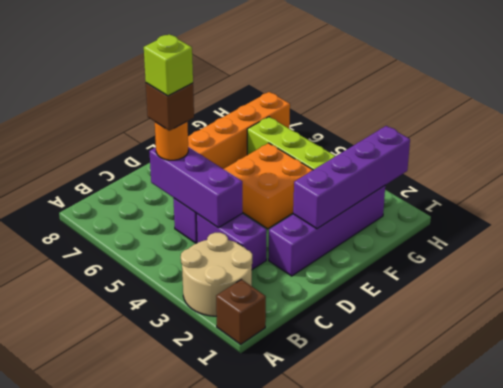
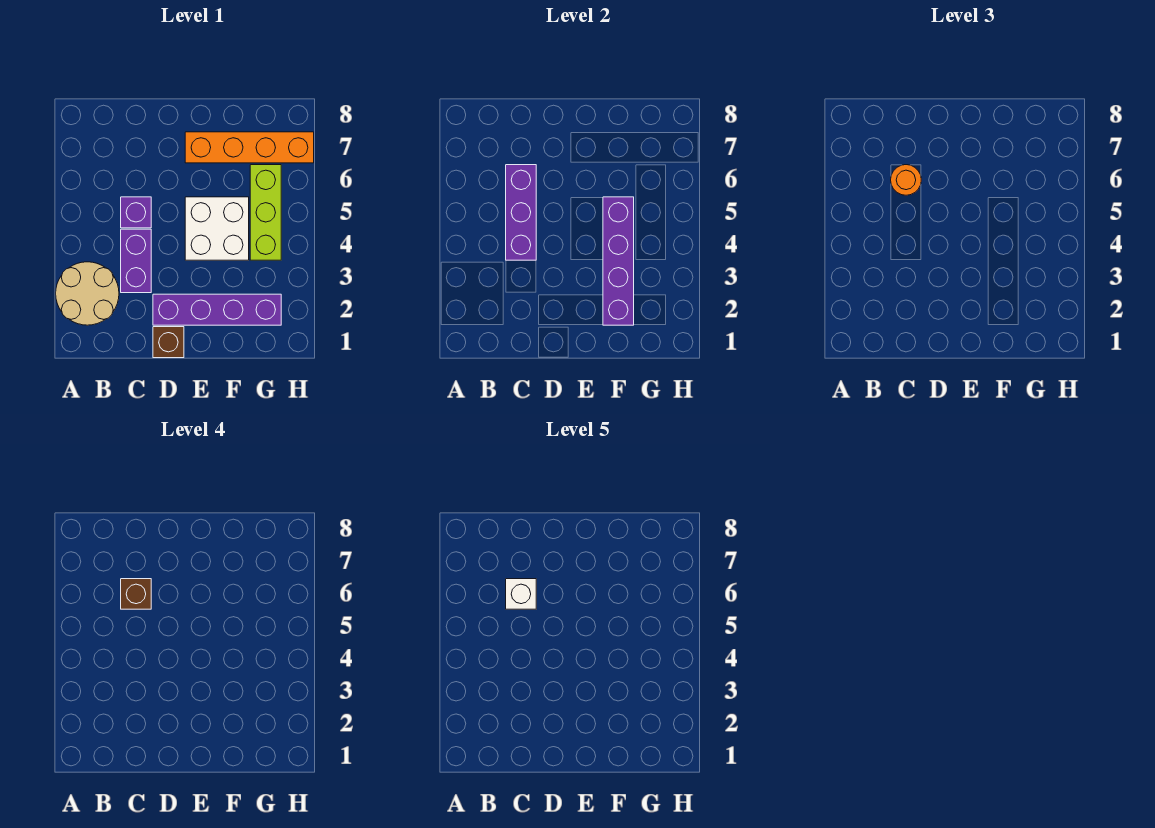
brown 1x1 brick [216,279,266,344] -> brown 1x1 brick moved to [153,327,184,358]
lime 1x1 brick [144,34,193,96] -> white 1x1 brick [506,579,536,609]
purple 1x4 brick [293,126,410,229] -> purple 1x4 brick turned to [603,197,634,325]
orange 2x2 brick [224,143,313,229] -> white 2x2 brick [185,197,249,260]

